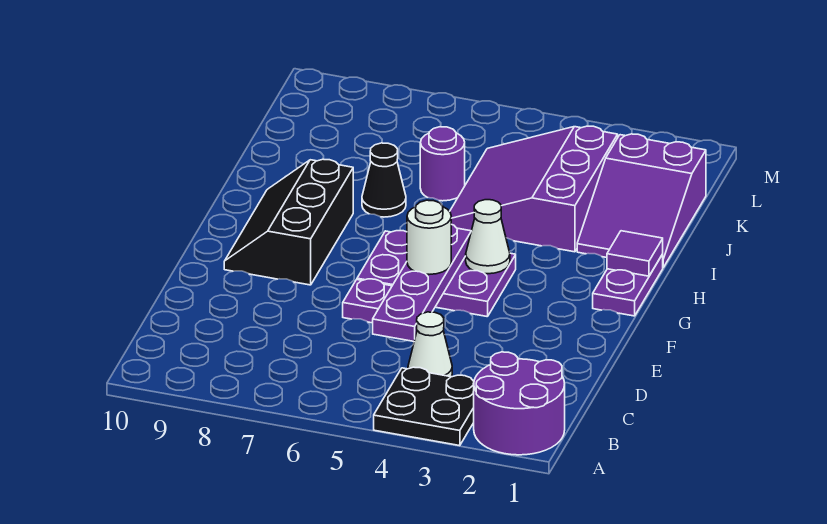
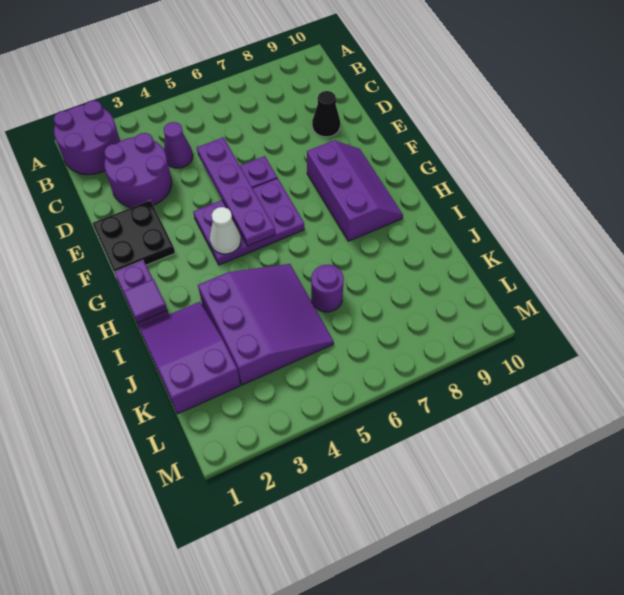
black 2x2 plate [374,367,474,446] -> black 2x2 plate moved to [93,200,175,272]
none -> purple 2x2 round brick [104,133,172,208]
white 1x1 cone [408,312,452,377] -> purple 1x1 cone [164,122,193,168]
white 1x1 round brick [407,200,451,274] -> none
black 2x3 slope [224,159,353,285] -> purple 2x3 slope [307,140,403,241]
black 1x1 cone [362,143,406,217] -> black 1x1 cone moved to [312,91,340,137]

